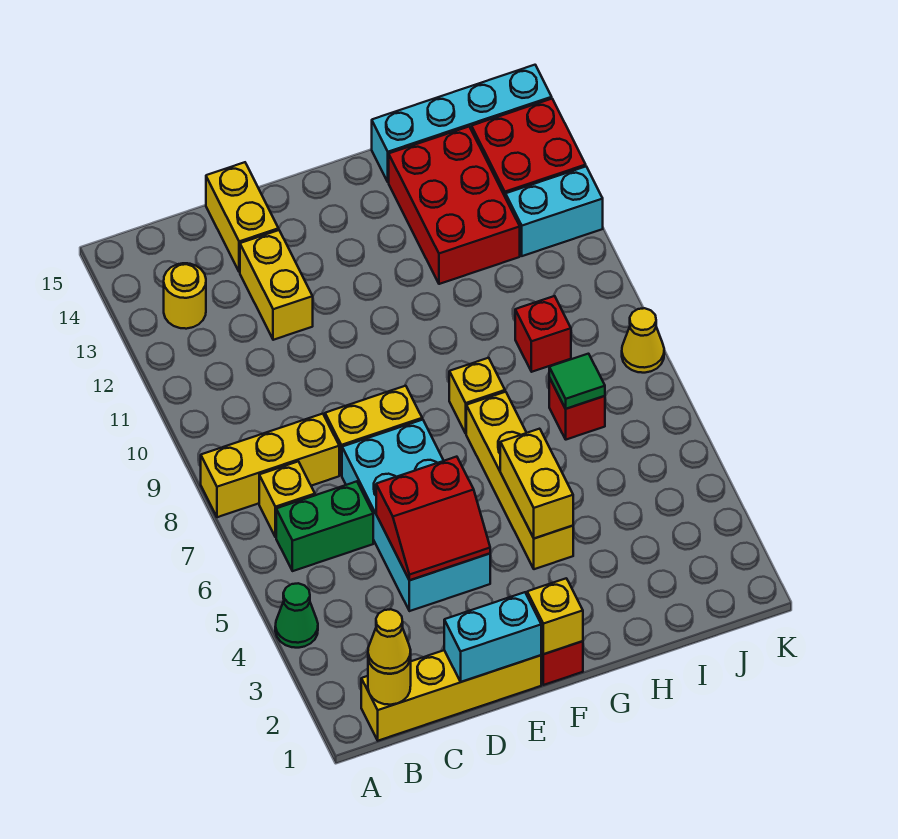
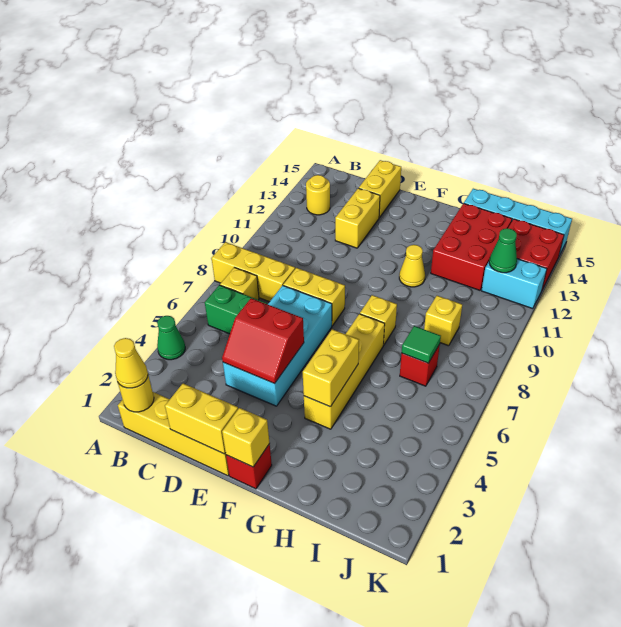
cyan 1x2 brick [444,592,541,682] -> yellow 1x2 brick [165,383,238,454]
red 1x1 brick [515,296,571,372] -> yellow 1x1 brick [424,296,462,346]
none -> green 1x1 cone [489,228,517,273]
yellow 1x1 cone [622,308,664,373] -> yellow 1x1 cone moved to [399,245,425,287]

